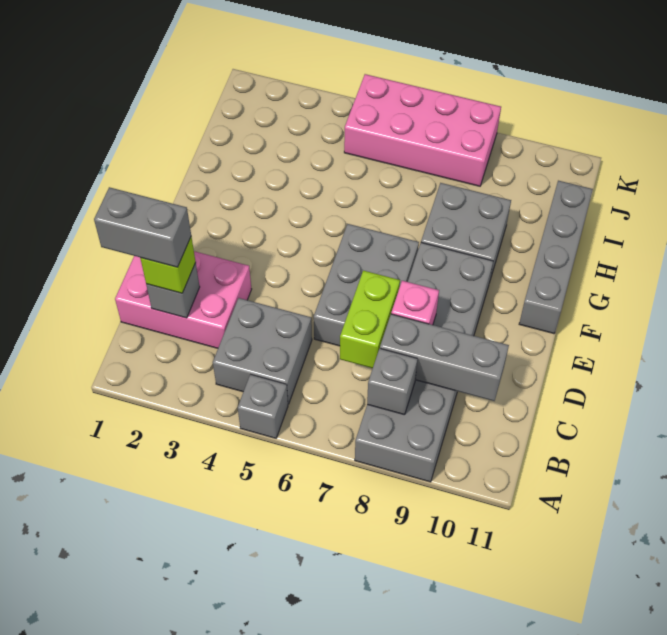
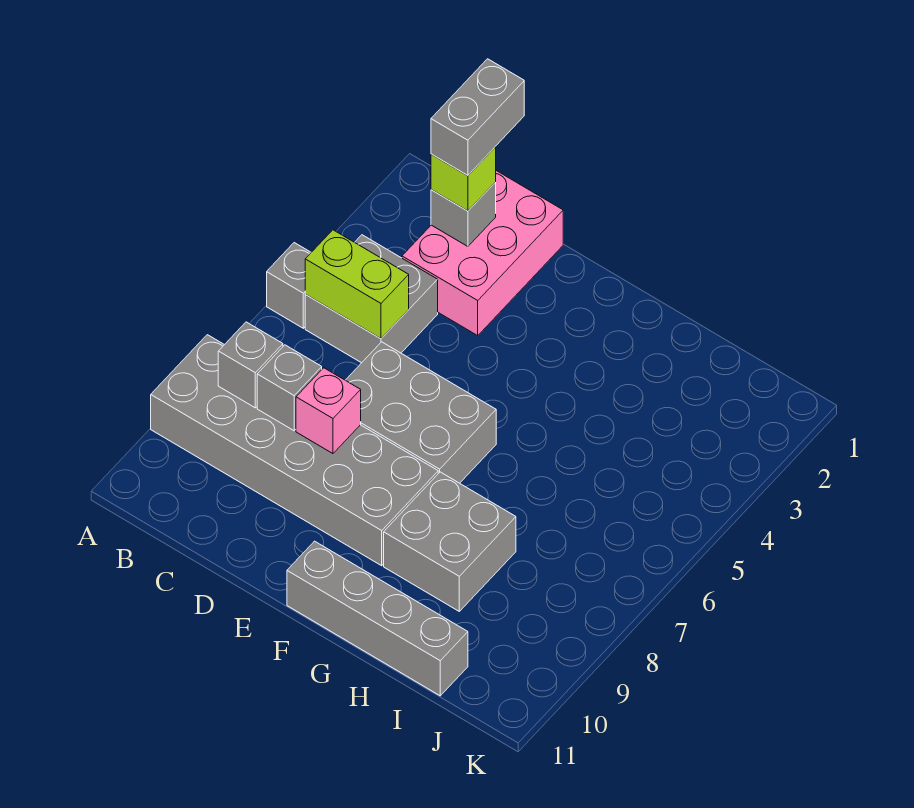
lime 1x2 brick [340,271,400,368] -> lime 1x2 brick moved to [305,230,409,339]
grey 1x3 brick [380,314,509,401] -> grey 1x1 brick [257,345,322,431]
pink 2x4 brick [344,74,501,186] -> none

